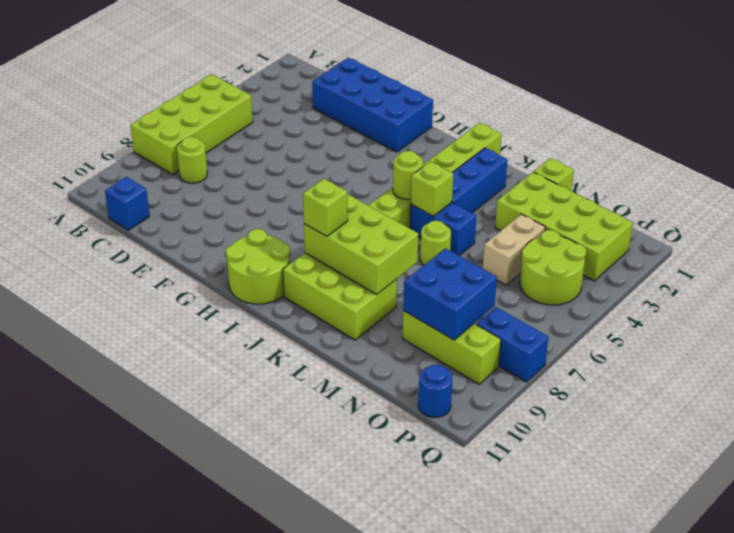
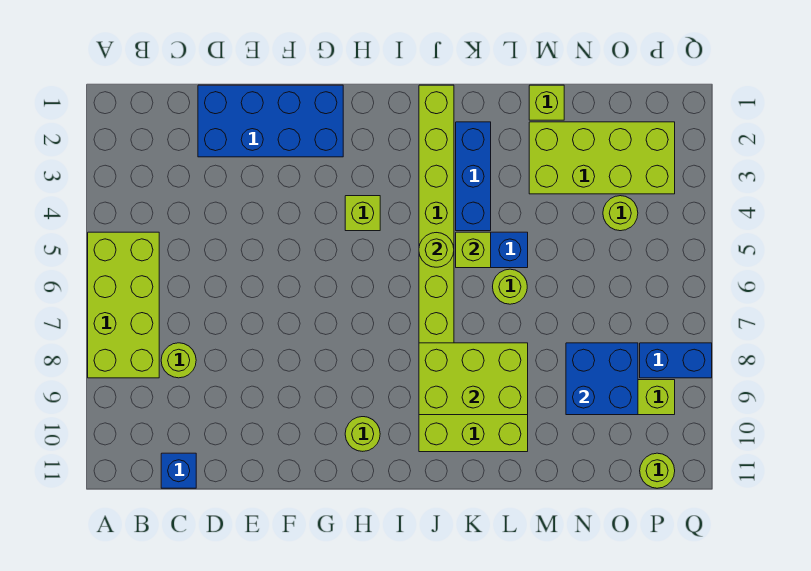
lime 2x2 round brick [226,229,290,304] -> lime 1x1 round brick [345,417,380,451]
lime 1x1 brick [303,179,348,236] -> lime 1x1 brick moved to [345,196,380,231]
tan 1x2 brick [483,214,545,285] -> none
lime 2x2 round brick [520,230,586,305] -> lime 1x1 round brick [603,196,638,231]
blue 1x1 round brick [418,365,452,418] -> lime 1x1 round brick [640,453,675,488]

